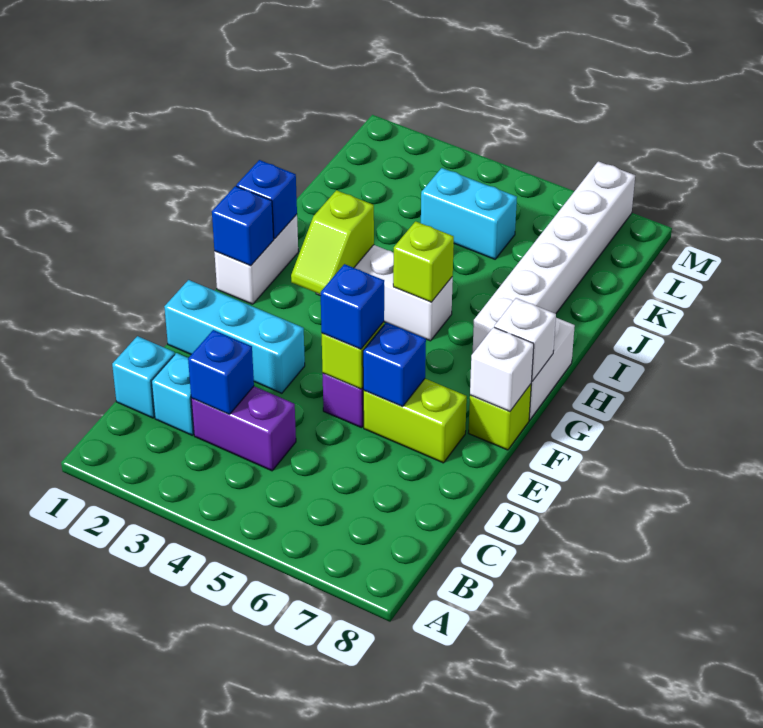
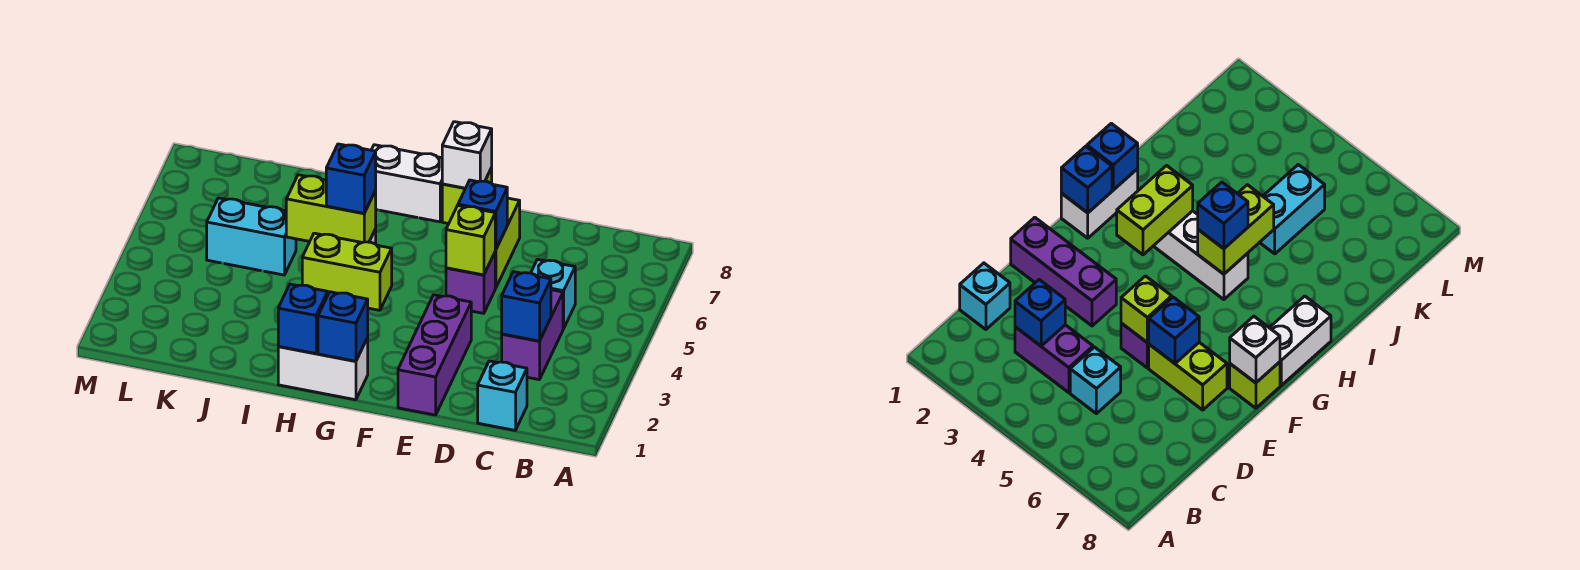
cyan 1x1 brick [151,353,194,435] -> cyan 1x1 brick moved to [531,259,575,329]
cyan 1x3 brick [164,280,305,393] -> purple 1x3 brick [398,295,471,415]
blue 1x1 brick [321,264,384,349] -> blue 1x1 brick moved to [326,144,376,213]
lime 1x2 slope [291,190,374,294] -> lime 1x2 brick [302,233,392,310]
white 1x1 brick [494,298,556,381] -> none
lime 1x1 brick [393,221,454,302] -> lime 1x2 brick [286,175,376,243]
white 1x6 brick [473,161,635,353] -> none
cyan 1x2 brick [421,168,517,259] -> cyan 1x2 brick turned to [207,198,296,275]

